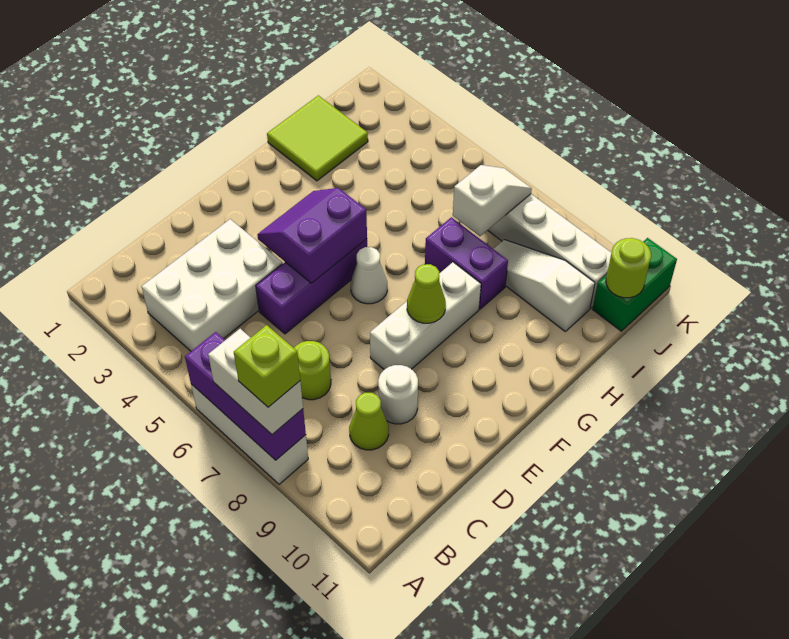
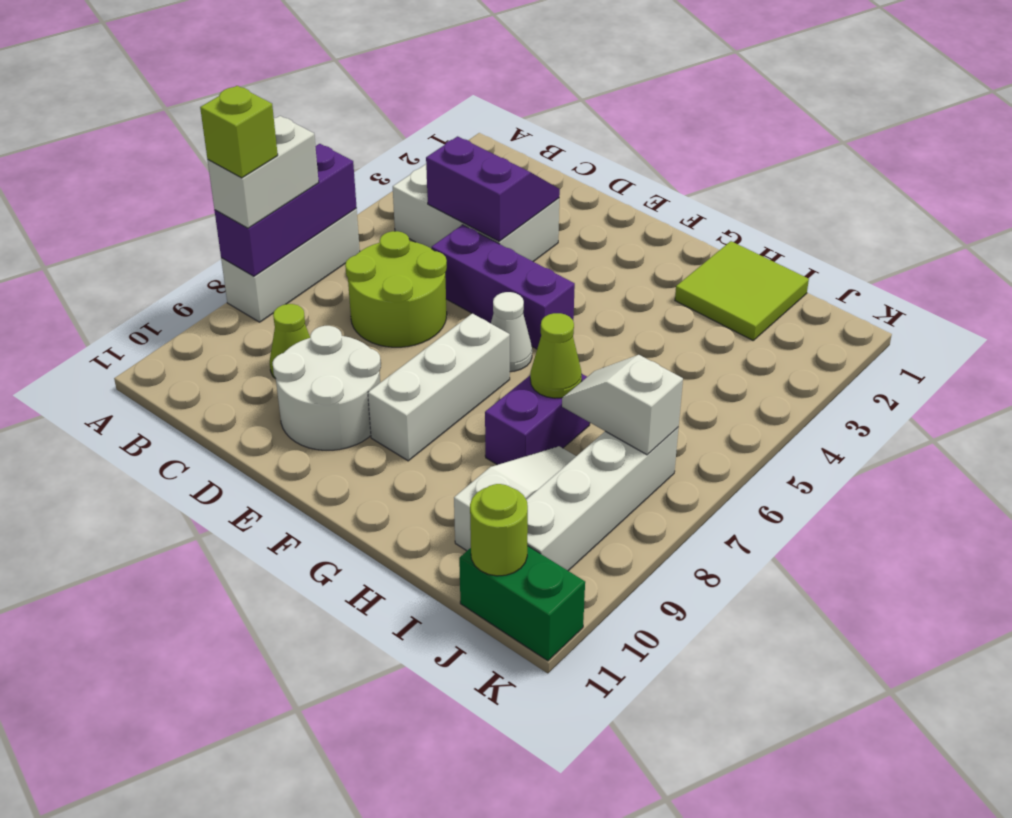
lime 1x1 round brick [294,341,331,400] -> lime 2x2 round brick [345,231,447,347]
white 1x1 round brick [378,365,418,424] -> white 2x2 round brick [273,326,381,450]
purple 2x2 slope [257,188,367,283] -> purple 2x2 slope moved to [426,136,560,241]
white 1x3 brick [370,262,481,370] -> white 1x3 brick turned to [368,313,510,461]
lime 1x1 cone [407,264,446,323] -> lime 1x1 cone moved to [530,313,582,398]
white 1x2 slope [453,165,532,236] -> white 1x2 slope turned to [562,355,683,455]

